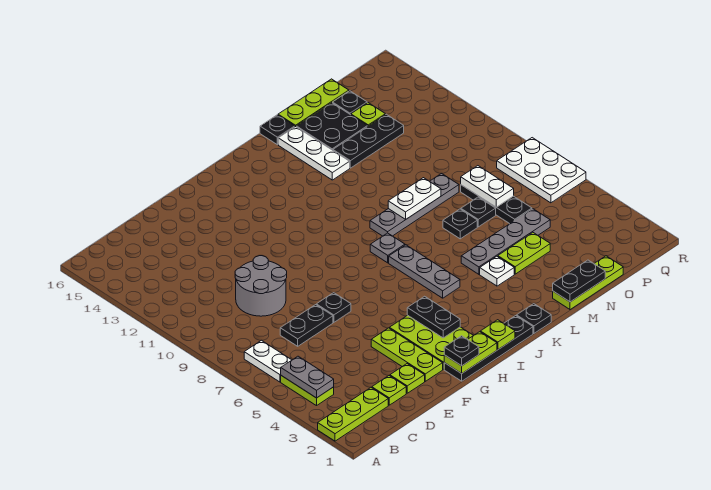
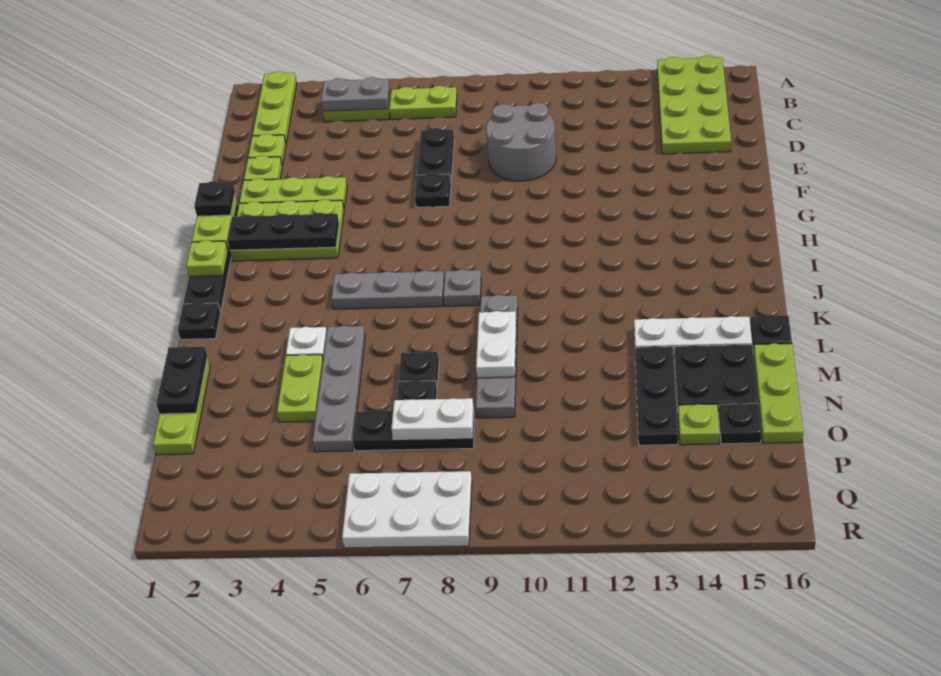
none -> lime 2x4 plate [657,56,731,154]
white 1x2 plate [244,340,291,382] -> lime 1x2 plate [389,86,457,119]
black 1x2 plate [407,296,460,338] -> black 1x3 plate [228,213,339,250]

